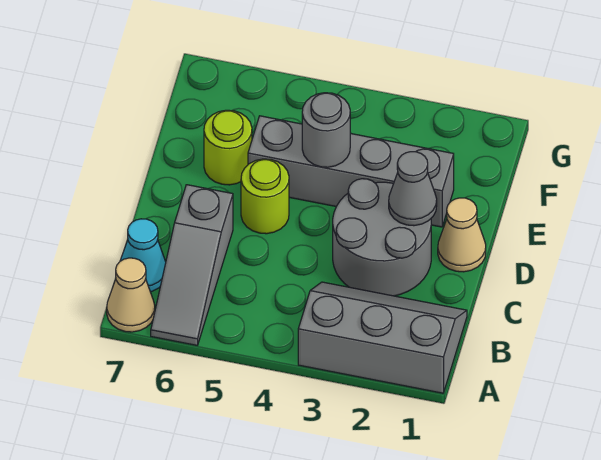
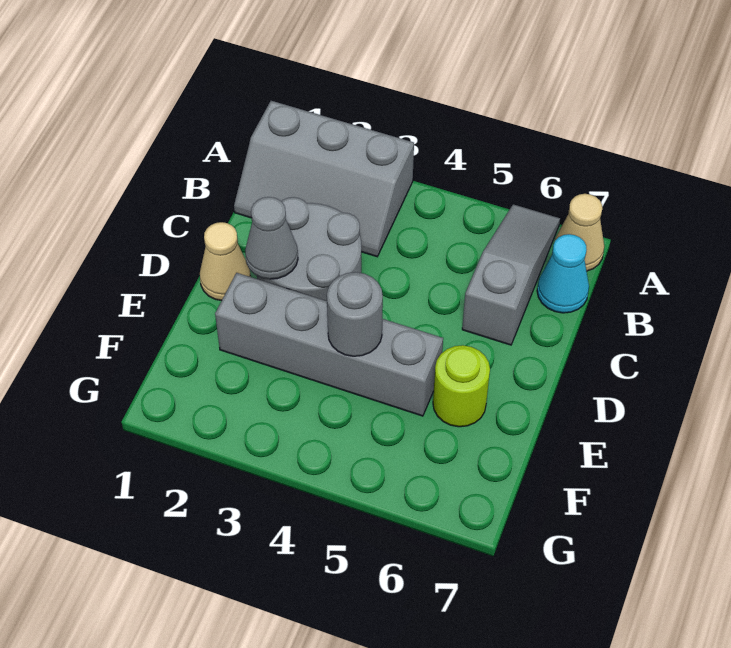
lime 1x1 round brick [241,159,289,234] -> none

